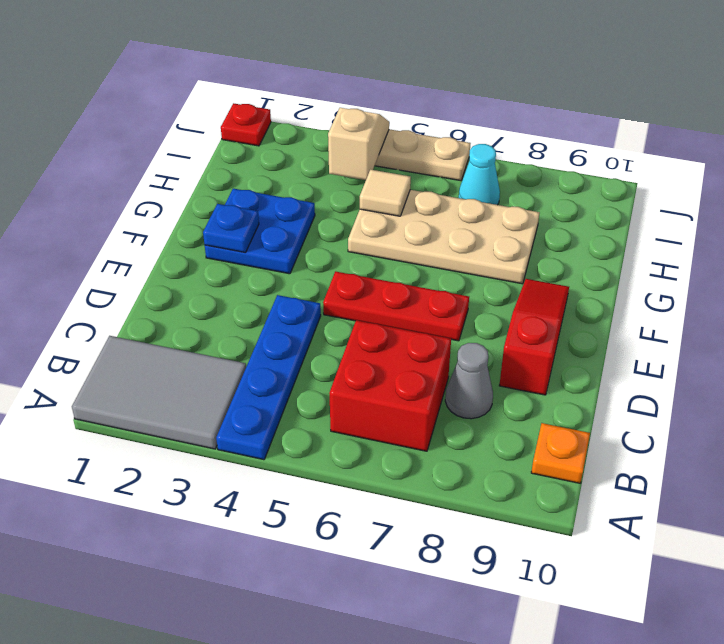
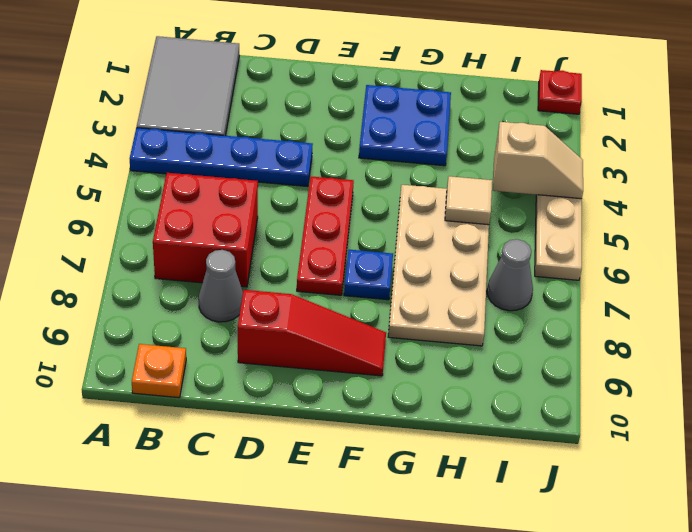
blue 1x1 plate [203,204,259,253] -> blue 1x1 plate moved to [344,250,393,300]
cyan 1x1 cone [459,144,500,205] -> grey 1x1 cone [487,239,533,311]

